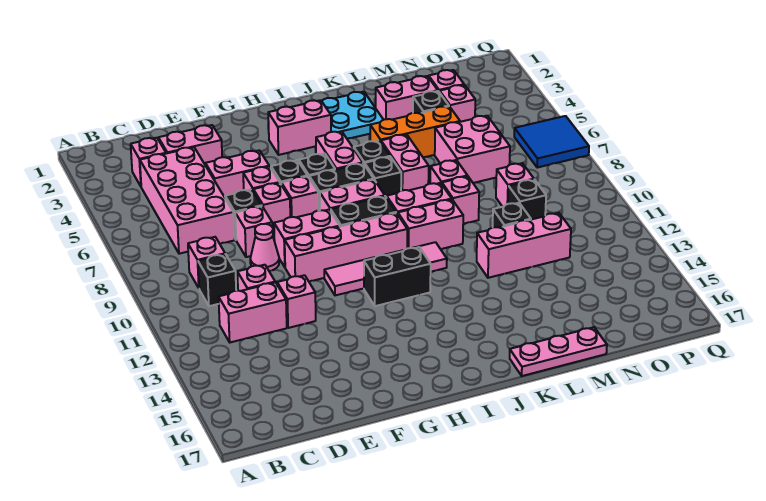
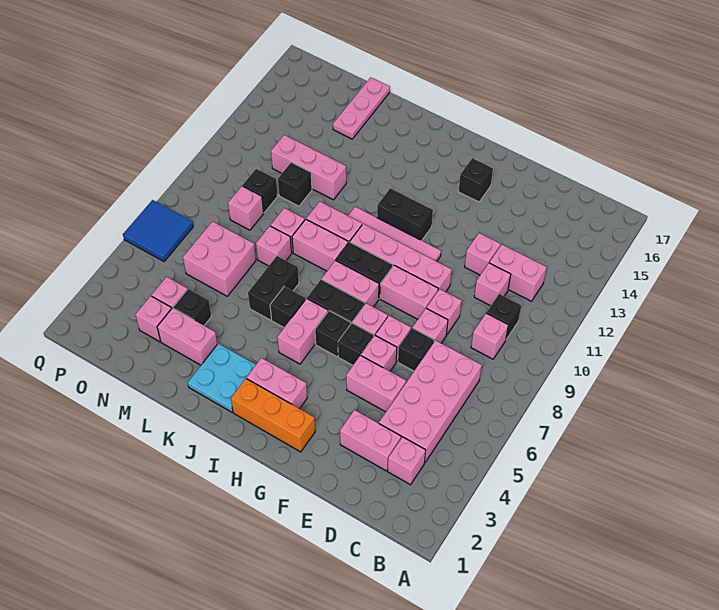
pink 1x1 cone [250,224,279,271] -> pink 1x1 brick [427,289,461,335]
black 1x1 brick [365,157,401,198] -> black 1x1 brick moved to [459,158,493,202]
orange 1x3 brick [370,106,460,157] -> orange 1x3 brick moved to [231,379,315,452]
pink 1x2 brick [381,134,429,191] -> black 1x2 brick [248,256,299,320]
pink 1x3 plate [510,327,607,376] -> pink 1x3 plate turned to [333,77,390,139]

